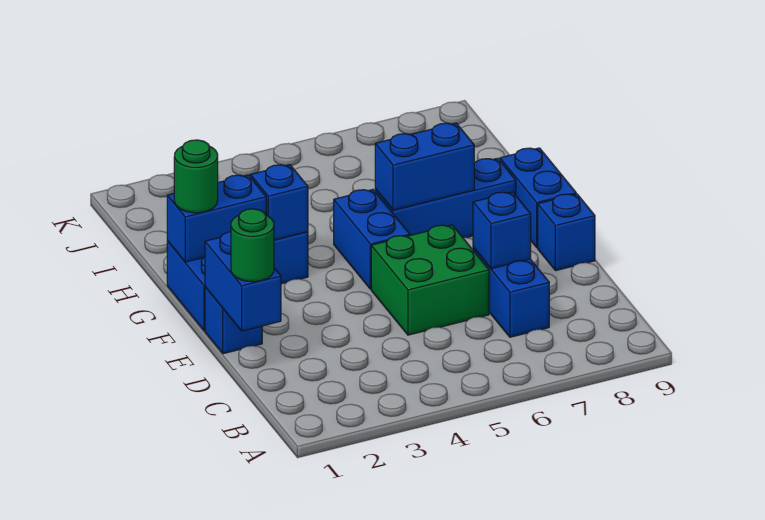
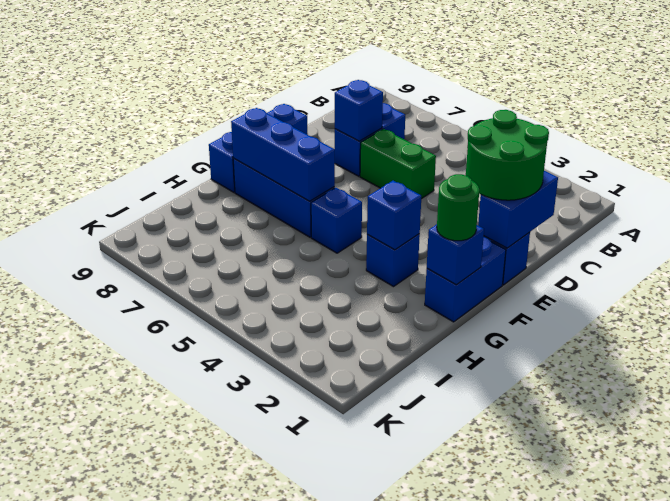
green 1x1 round brick [231,209,274,282] -> green 2x2 round brick [466,110,549,200]
green 2x2 brick [371,225,489,335] -> green 1x2 brick [360,129,436,199]
blue 1x2 brick [334,190,410,289] -> blue 1x1 brick [311,188,362,253]
blue 1x2 brick [167,175,266,262] -> blue 1x1 brick [427,224,484,285]
blue 1x2 brick [375,123,474,210] -> blue 1x3 brick [231,108,335,201]

